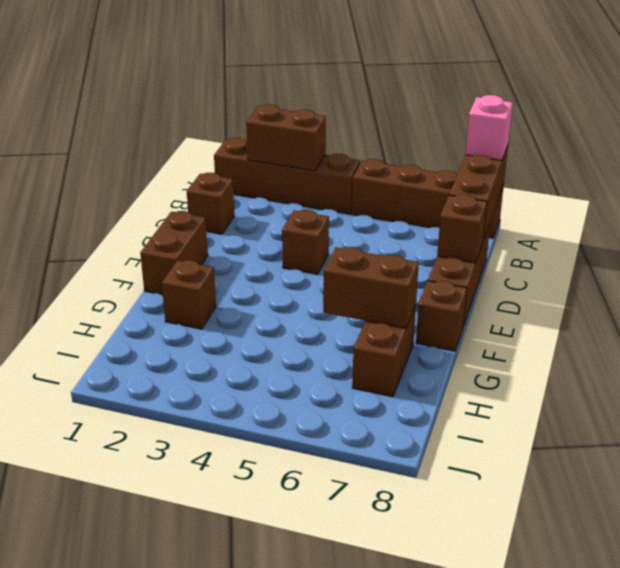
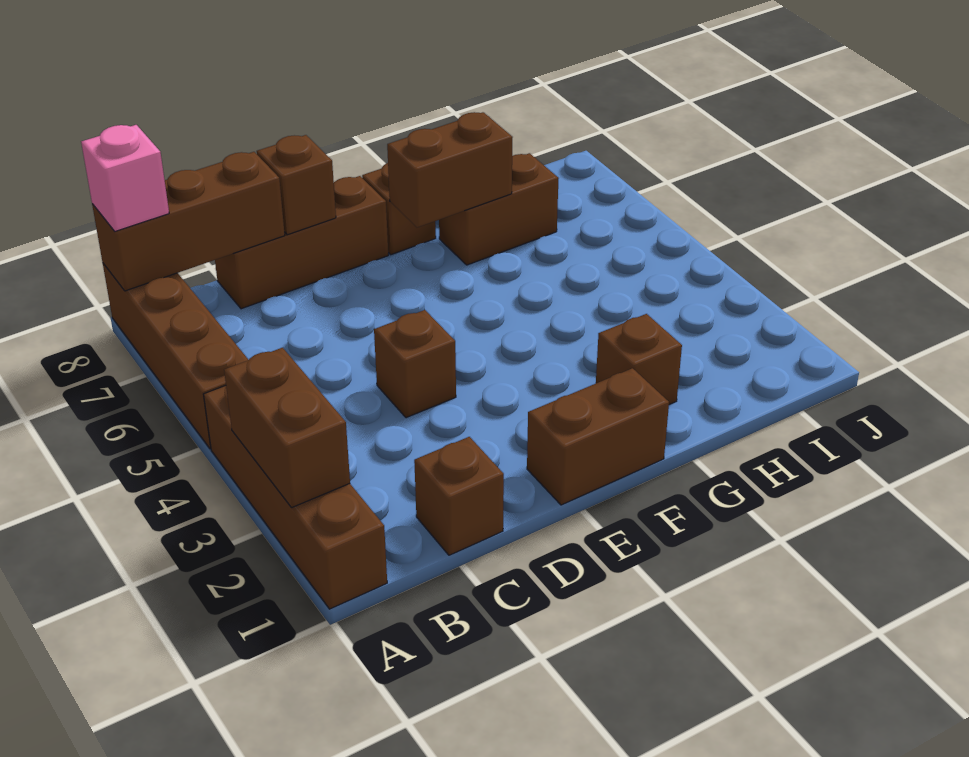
brown 1x2 brick [323,247,419,328] -> brown 1x2 brick turned to [387,112,513,227]

